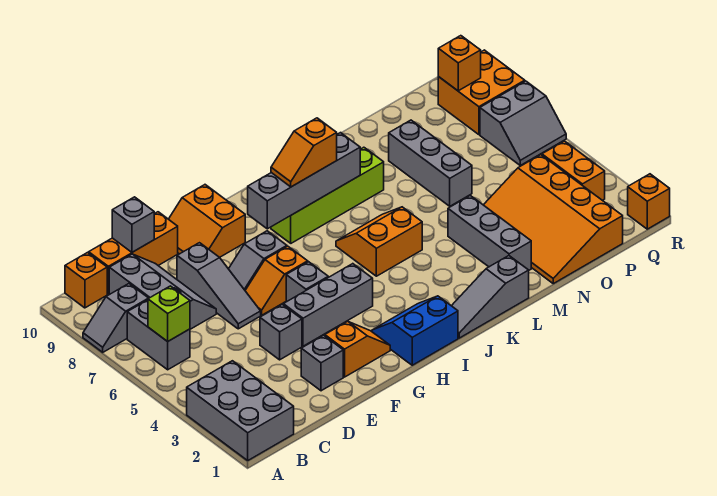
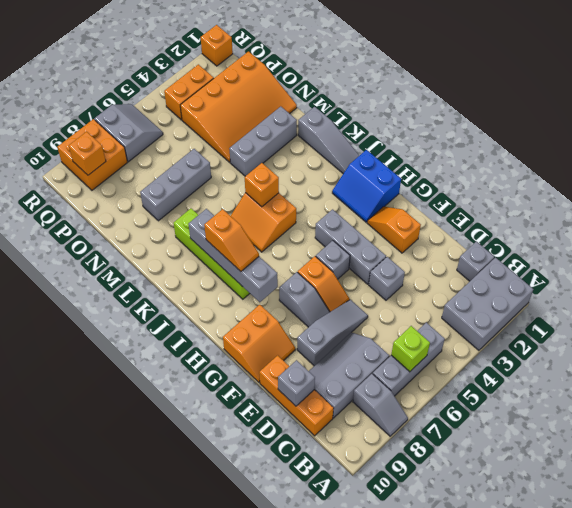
grey 1x2 brick [127,300,190,370] -> grey 1x3 brick [373,322,445,396]
orange 1x1 brick [65,253,107,308] -> orange 1x1 brick moved to [245,163,279,207]
grey 1x1 brick [301,335,343,391] -> grey 1x1 brick moved to [457,242,494,281]

